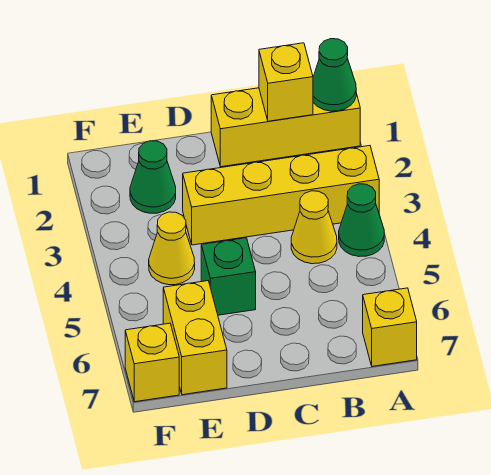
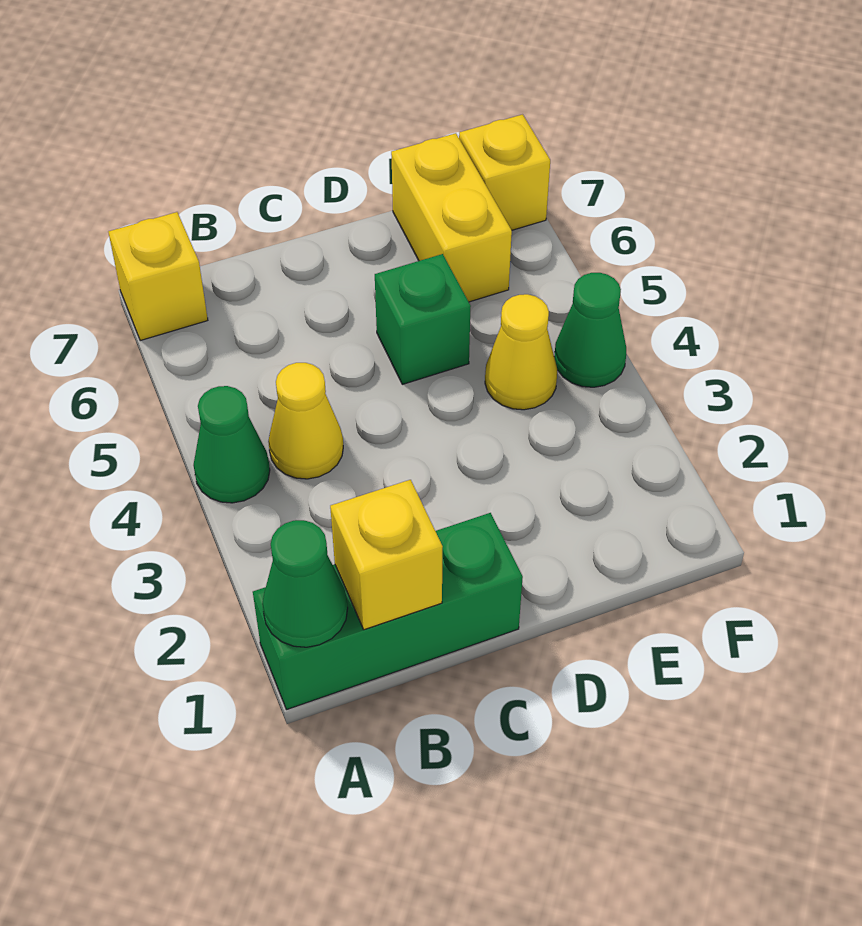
yellow 1x3 brick [211,88,360,167] -> green 1x3 brick [253,513,523,710]
yellow 1x4 brick [183,146,379,245] -> none
green 1x1 cone [130,141,176,213] -> green 1x1 cone moved to [554,273,626,387]

